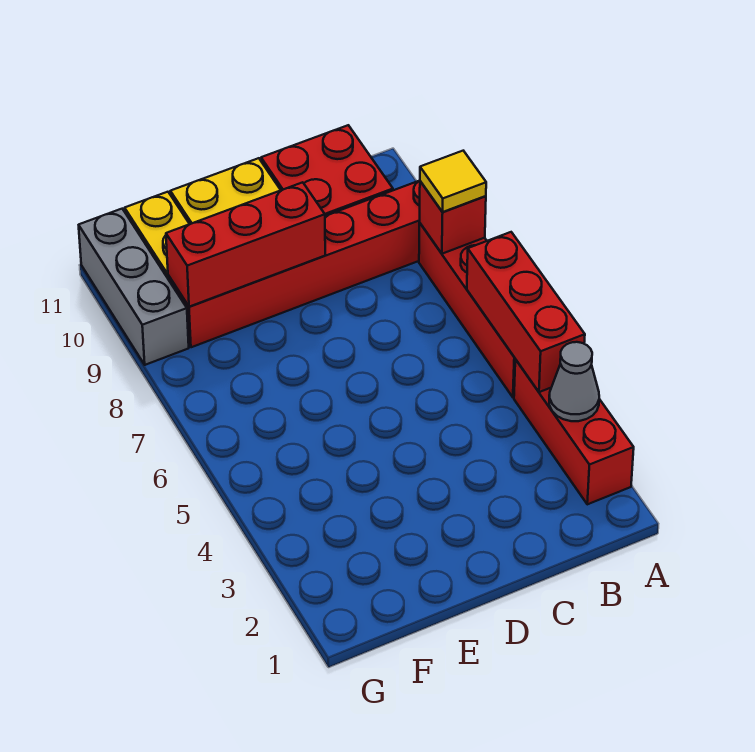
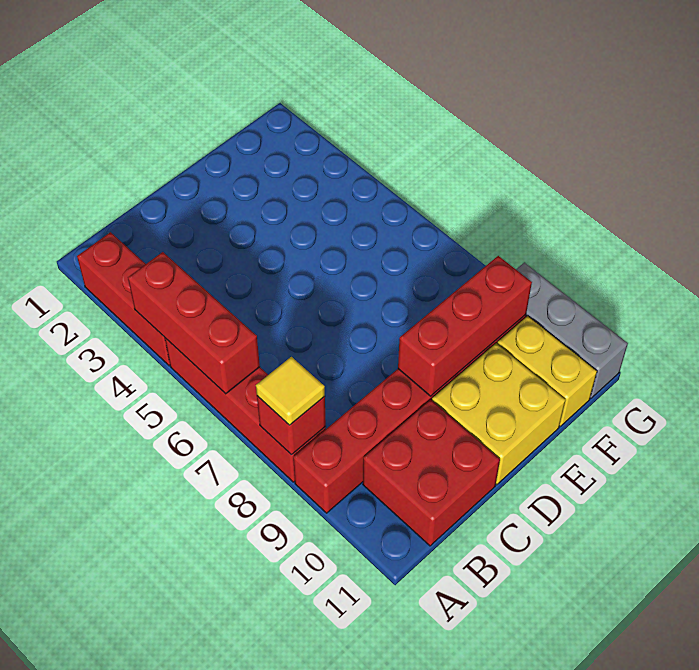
grey 1x1 cone [549,342,599,421] -> none

